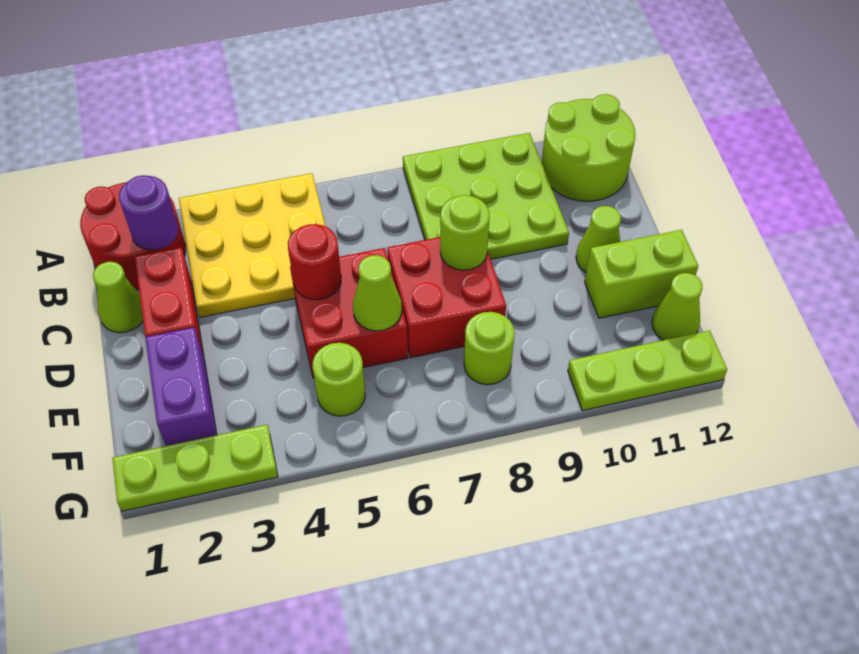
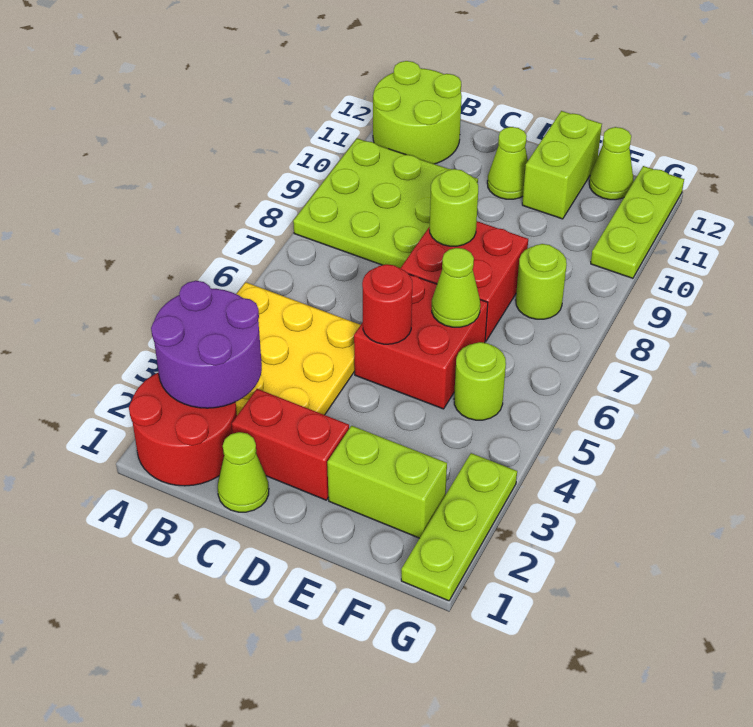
purple 1x1 round brick [119,175,178,250] -> purple 2x2 round brick [151,281,262,408]
purple 1x2 brick [145,327,217,446] -> lime 1x2 brick [327,426,447,538]

